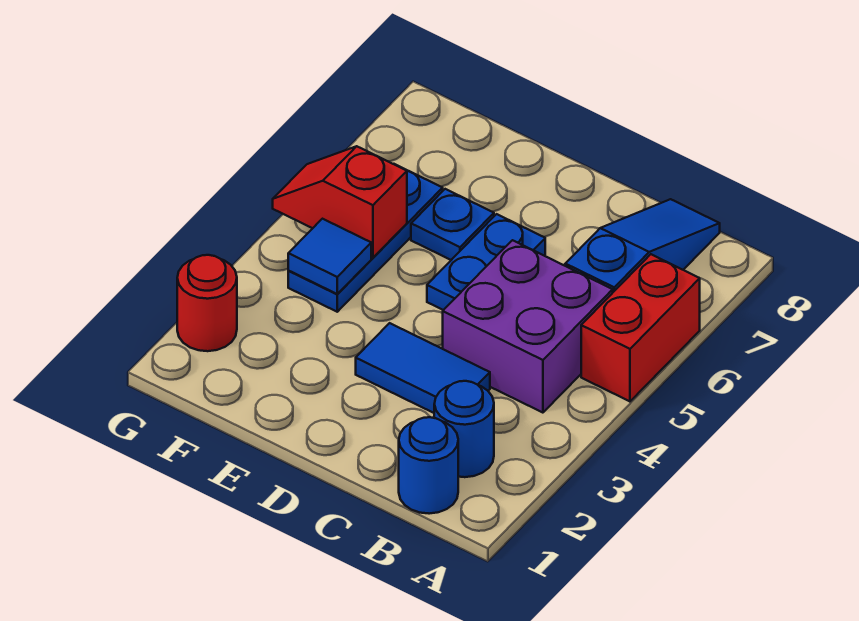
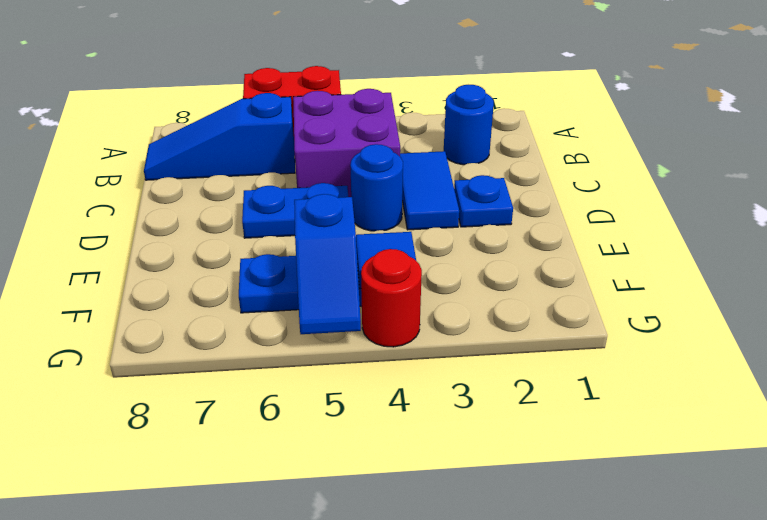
blue 1x1 round brick [399,417,458,514] -> blue 1x1 round brick moved to [350,144,403,231]
blue 1x1 plate [411,189,494,260] -> blue 1x1 plate moved to [454,175,513,227]
red 1x2 slope [273,146,407,258] -> blue 1x2 slope [294,194,361,334]
red 1x1 round brick [177,255,237,351] -> red 1x1 round brick moved to [361,249,422,347]

